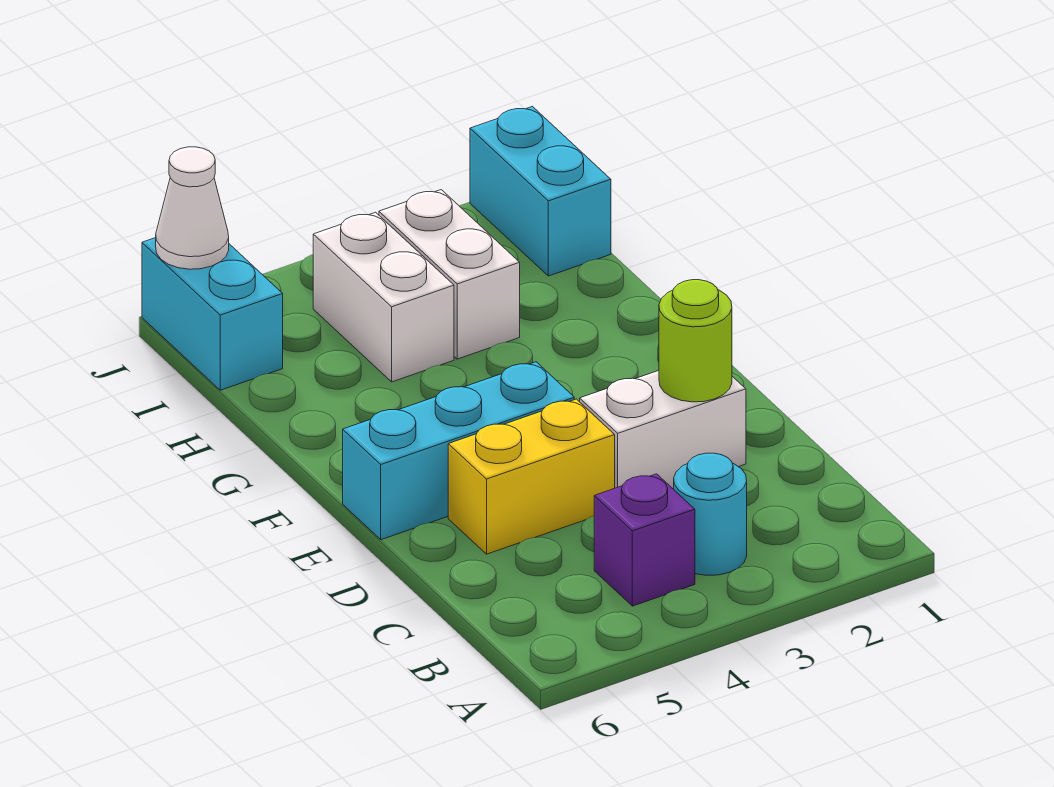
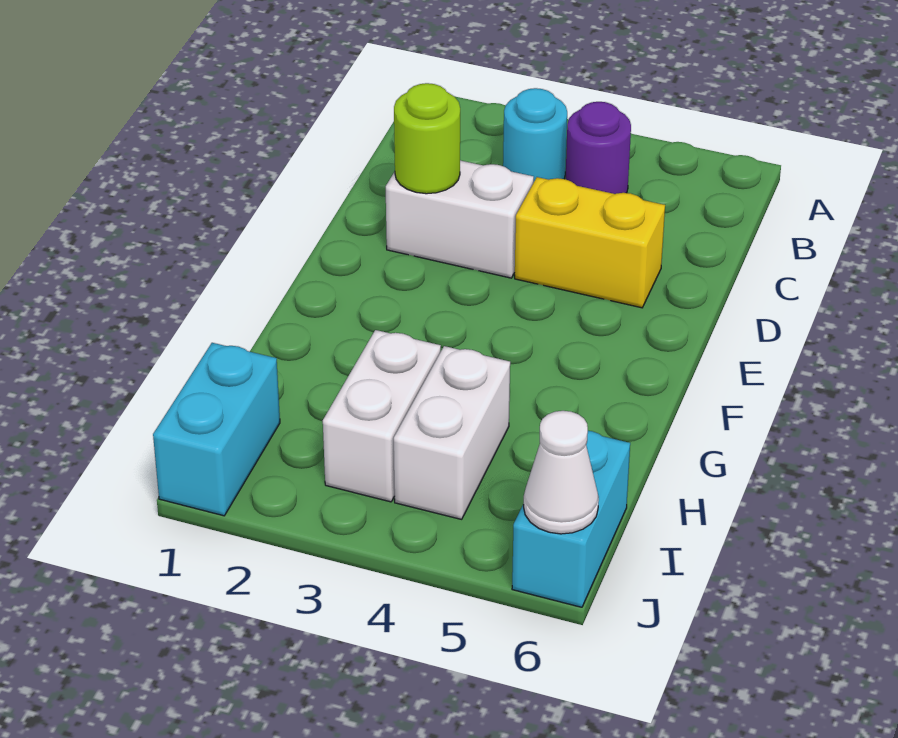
purple 1x1 brick [594,474,695,606] -> purple 1x1 round brick [566,102,631,194]
cyan 1x3 brick [343,362,574,540] -> none

